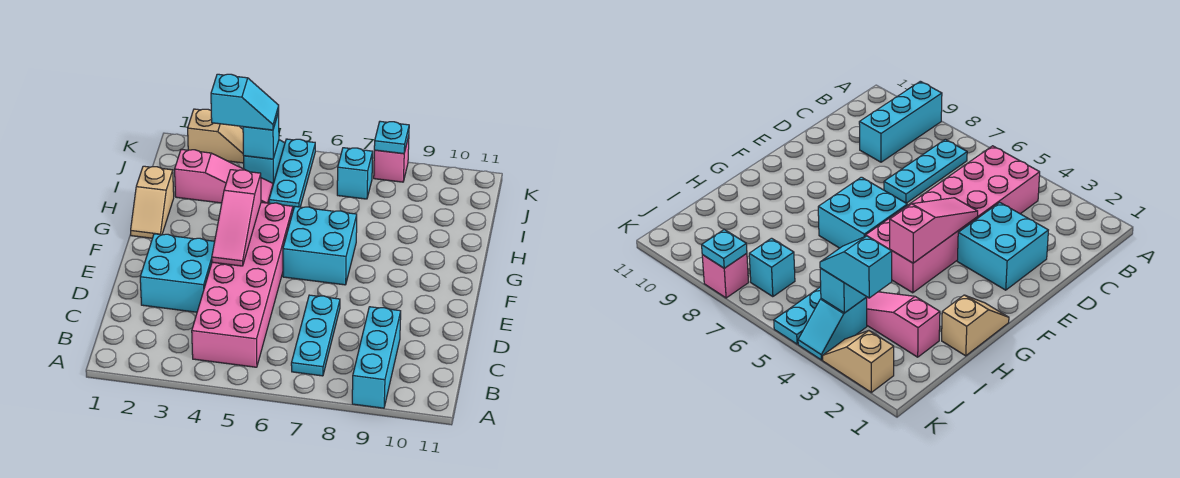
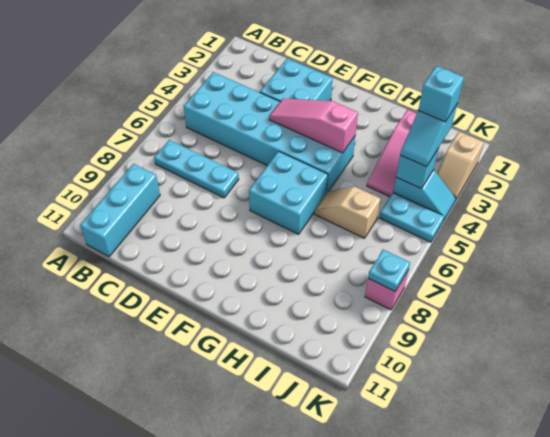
cyan 1x3 brick [352,307,401,408] -> cyan 1x3 brick turned to [80,164,160,257]
pink 2x6 brick [192,202,293,367] -> cyan 2x6 brick [184,72,355,192]
tan 1x2 slope [131,166,174,238] -> tan 1x2 slope moved to [314,187,381,238]
cyan 1x3 plate [269,139,315,210] -> cyan 1x2 plate [379,193,444,242]
cyan 1x1 brick [337,148,373,199] -> cyan 1x1 brick moved to [418,66,464,122]

